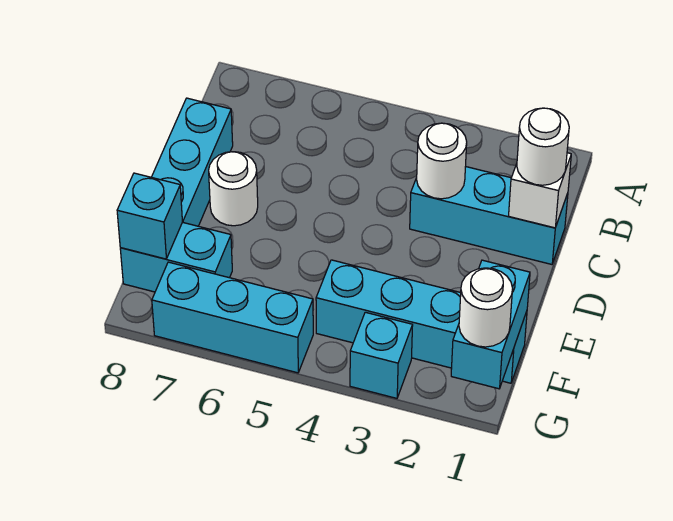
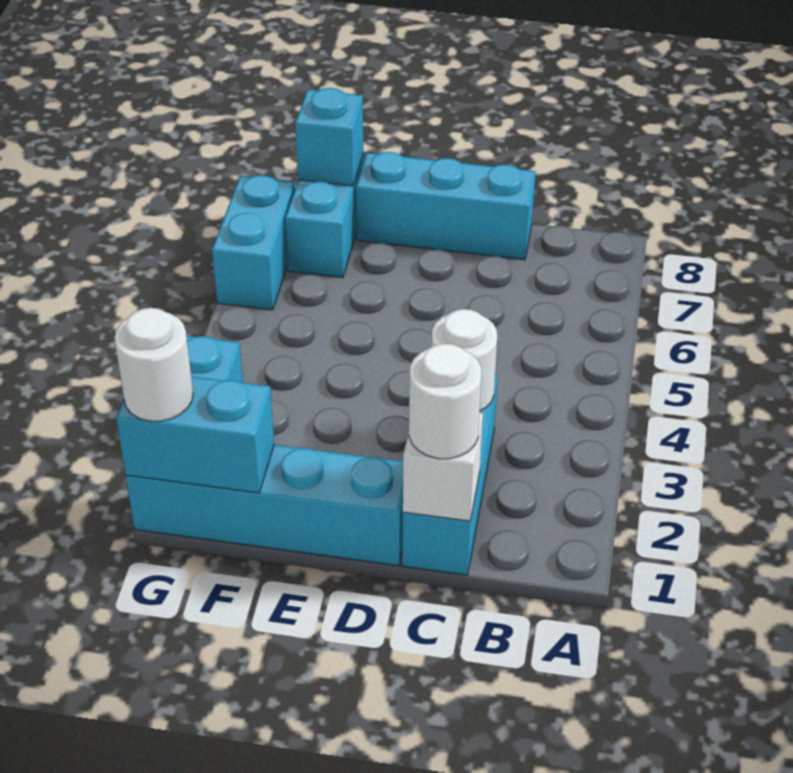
white 1x1 round brick [209,152,258,226] -> none
cyan 1x4 brick [316,260,527,383] -> cyan 1x4 brick turned to [126,445,403,566]
cyan 1x3 brick [152,262,313,373] -> cyan 1x2 brick [212,175,295,310]

